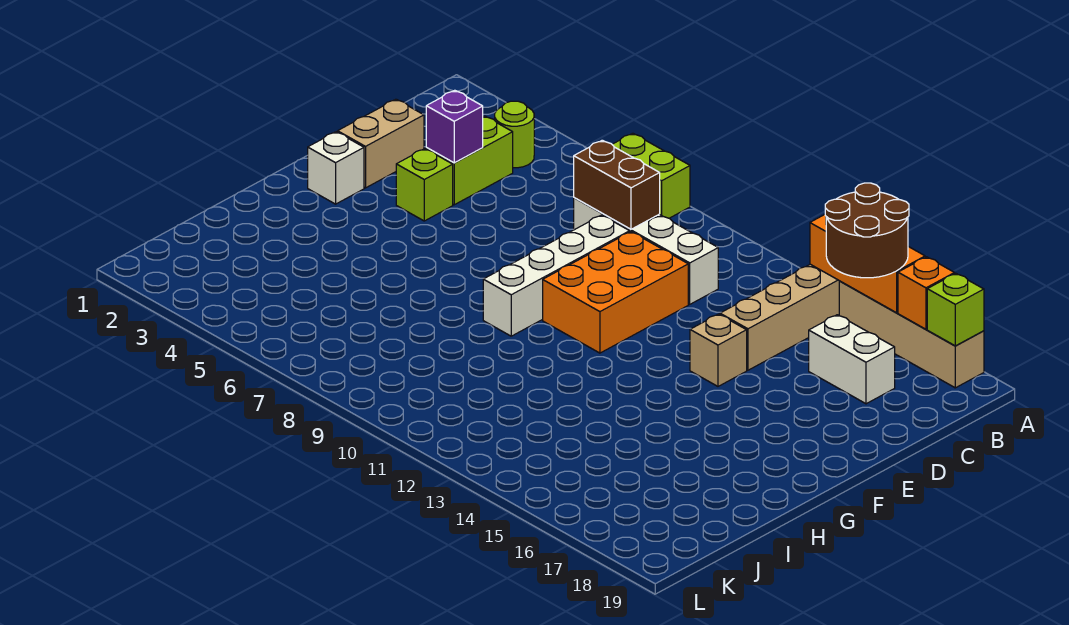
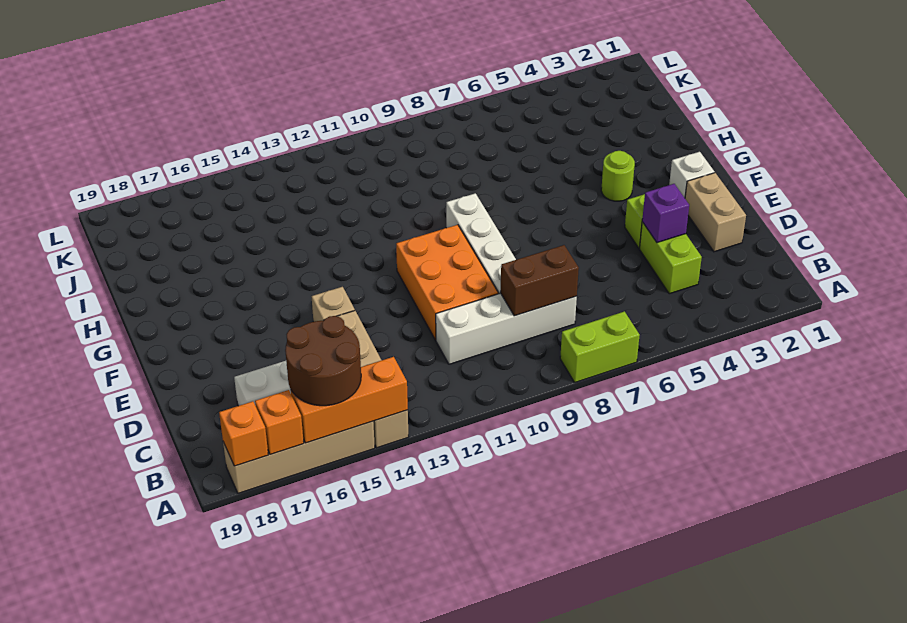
lime 1x1 brick [927,274,984,346] -> orange 1x1 brick [219,401,268,466]
lime 1x1 round brick [495,101,534,168] -> lime 1x1 round brick moved to [601,151,635,201]

